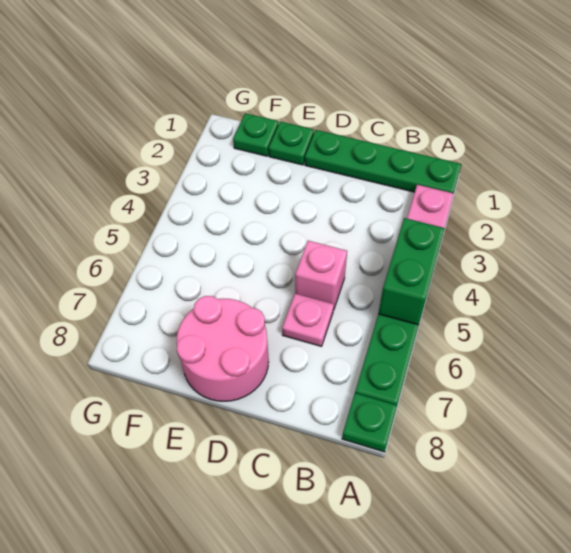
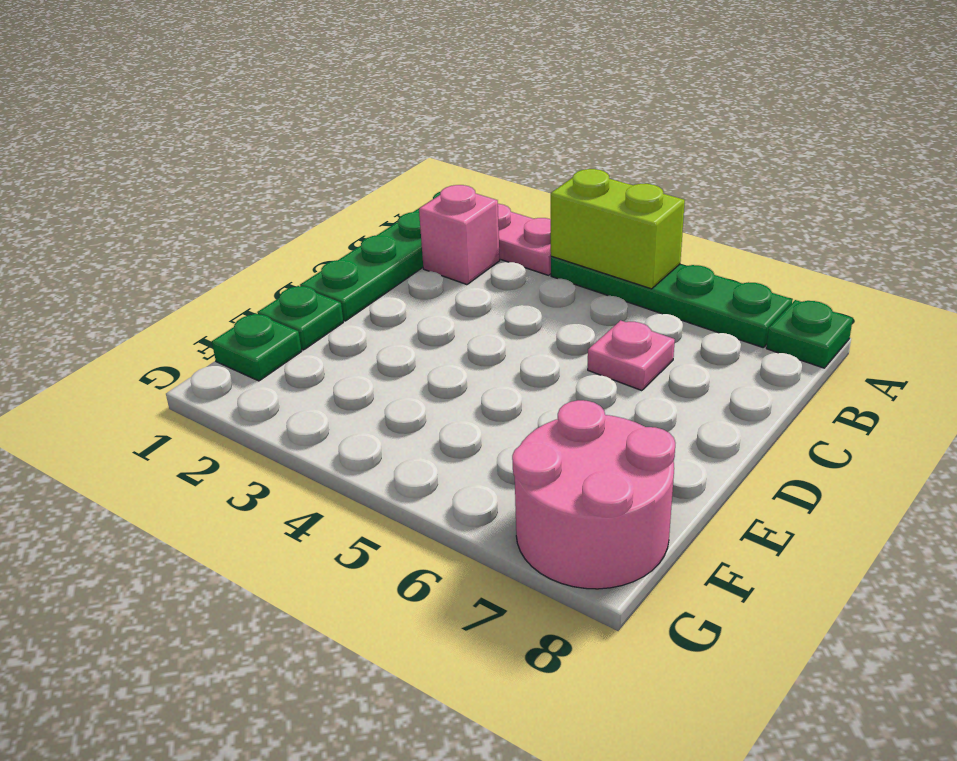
green 1x2 brick [378,218,445,325] -> lime 1x2 brick [551,169,685,289]
pink 1x1 brick [295,241,347,310] -> pink 1x1 brick moved to [419,185,500,285]
pink 2x2 round brick [177,296,269,401] -> pink 2x2 round brick moved to [512,400,675,589]

